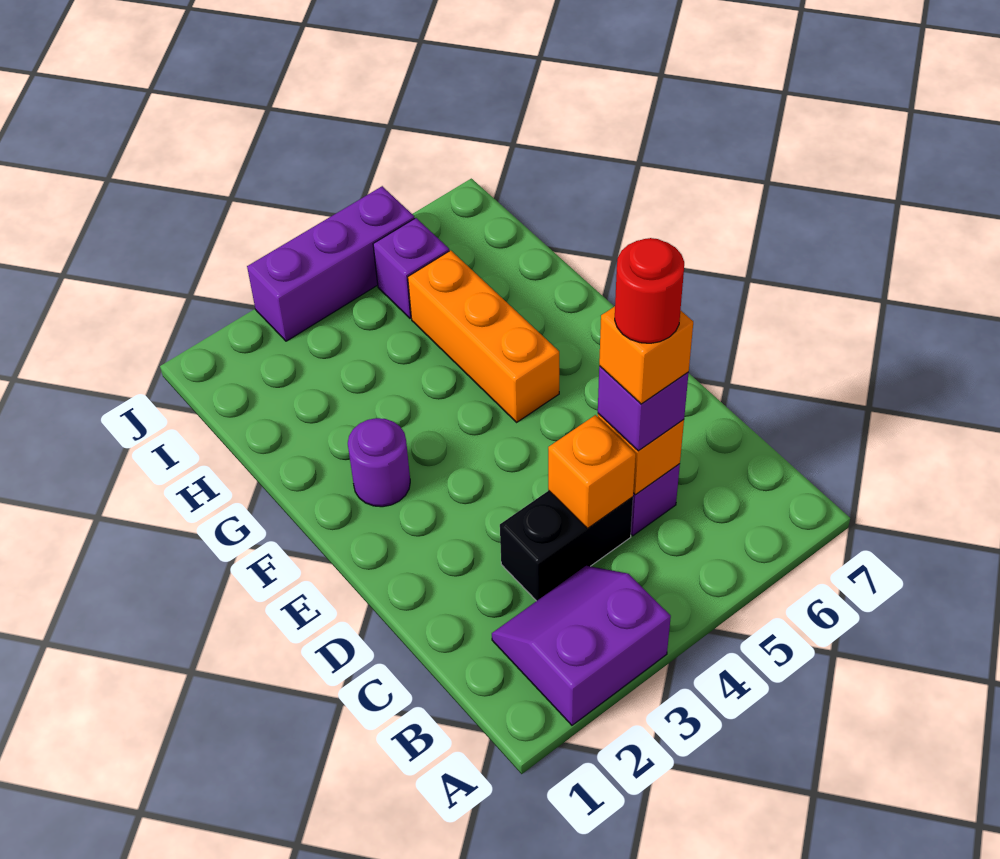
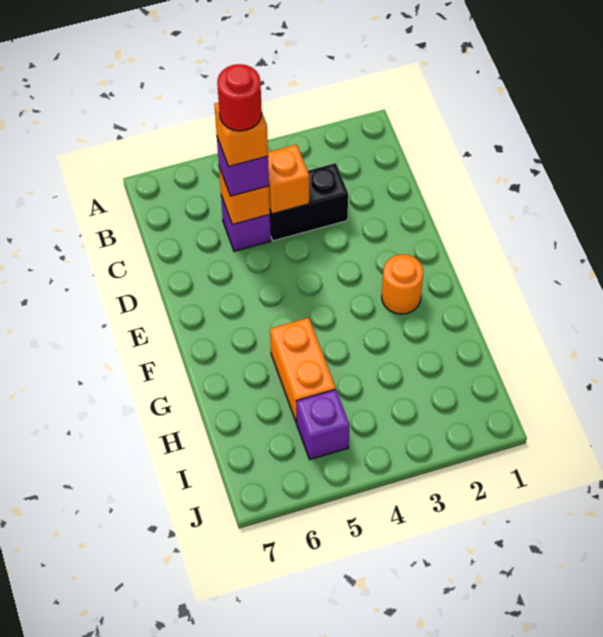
purple 2x2 slope [492,566,671,725] -> none
purple 1x1 round brick [348,418,410,507] -> orange 1x1 round brick [382,254,423,314]
orange 1x3 brick [408,250,559,422] -> orange 1x2 brick [270,318,335,423]
purple 1x3 brick [247,186,415,341] -> none

